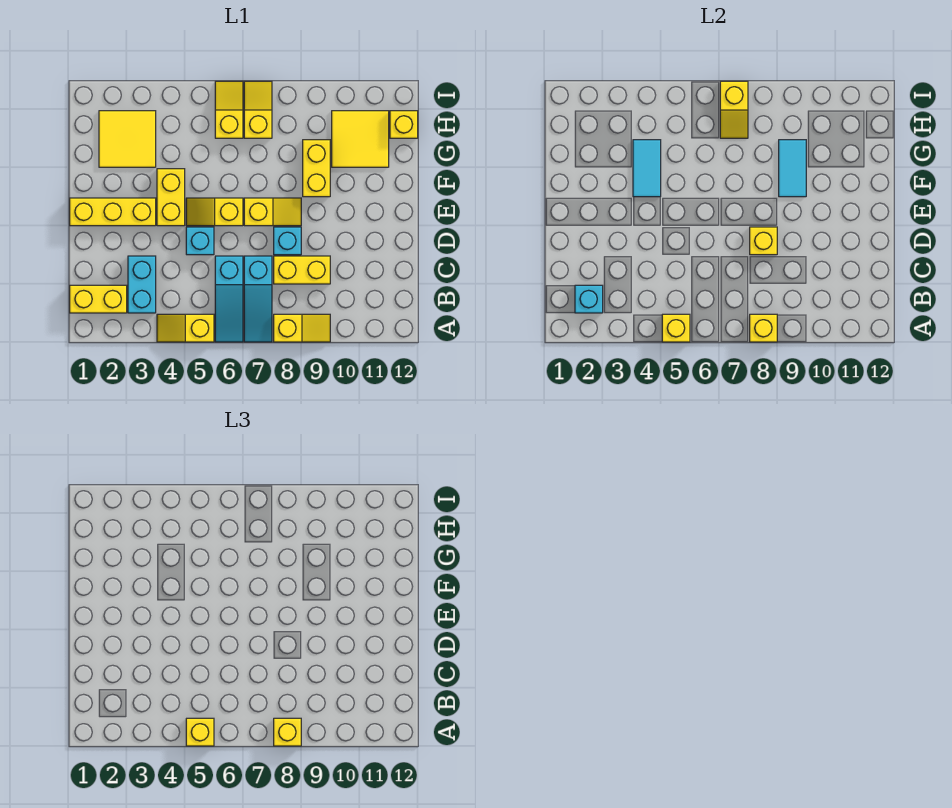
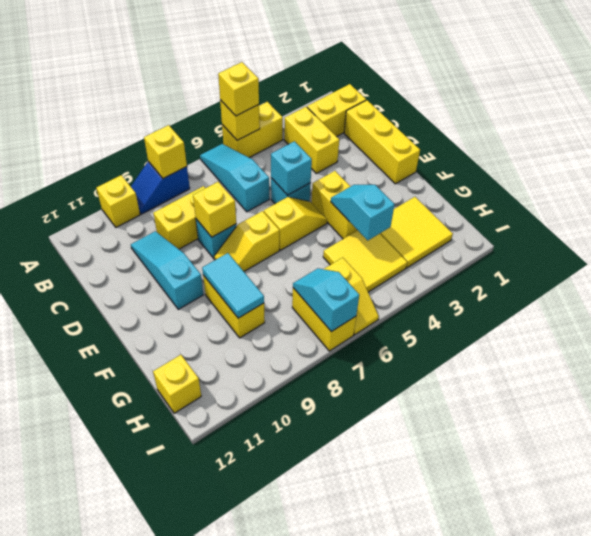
yellow 1x2 slope [157,314,214,342] -> yellow 1x2 brick [222,102,283,158]
cyan 1x3 slope [244,256,272,342] -> cyan 1x3 slope moved to [131,231,203,309]
yellow 1x2 slope [274,314,330,342] -> blue 1x2 slope [131,161,190,214]
yellow 1x1 brick [274,718,301,746] -> yellow 1x1 brick moved to [96,175,140,227]
cyan 1x1 brick [575,285,603,313] -> cyan 1x1 brick moved to [271,141,312,195]
cyan 1x2 brick [128,256,156,313] -> yellow 1x2 brick [284,107,339,173]
yellow 1x3 brick [70,198,156,226] -> yellow 1x3 brick turned to [344,100,420,184]
cyan 1x2 tile [633,140,661,197] -> cyan 1x2 slope [331,185,394,240]
yellow 2x2 tile [332,111,389,167] -> yellow 2x2 tile moved to [323,231,407,292]
yellow 1x2 slope [244,81,272,138] -> yellow 1x2 brick [292,288,356,351]
yellow 1x2 slope [720,81,748,138] -> cyan 1x2 slope [293,268,359,332]

